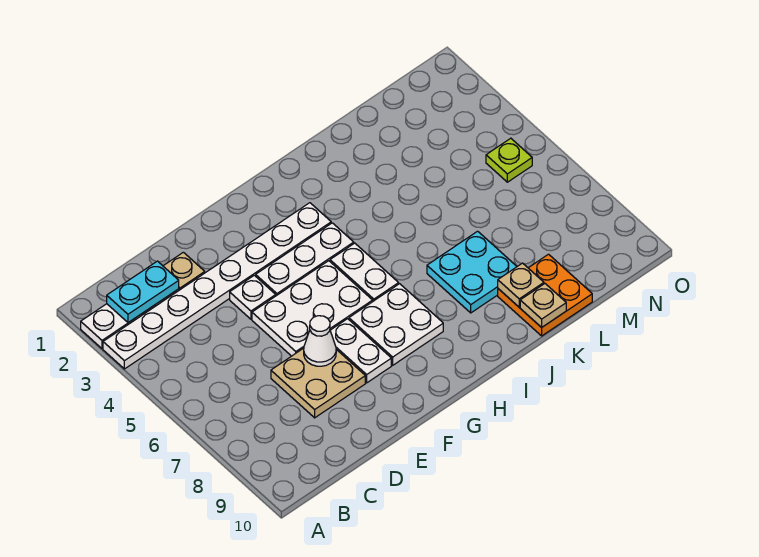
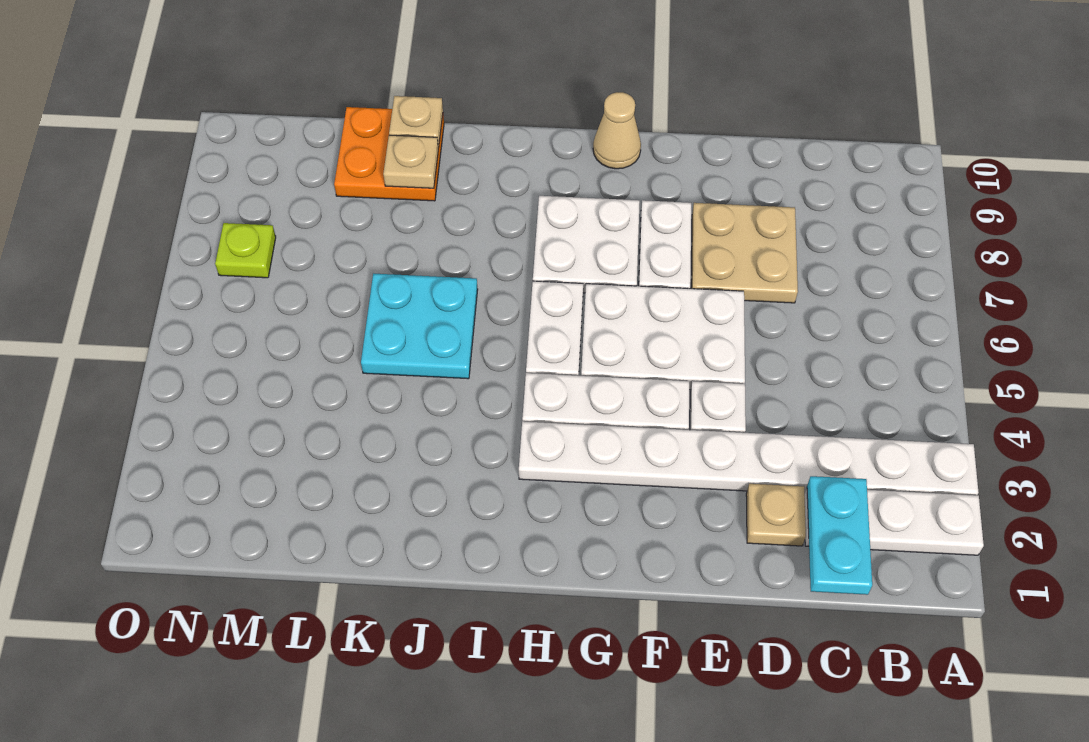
cyan 1x2 plate [107,261,179,323] -> cyan 1x2 plate turned to [807,476,872,595]
white 1x1 cone [304,316,336,366] -> none
none -> tan 1x1 cone [593,92,641,169]
cyan 2x2 plate [427,231,517,313] -> cyan 2x2 plate moved to [361,274,478,379]
lime 1x1 plate [486,138,532,182] -> lime 1x1 plate moved to [215,223,276,278]

